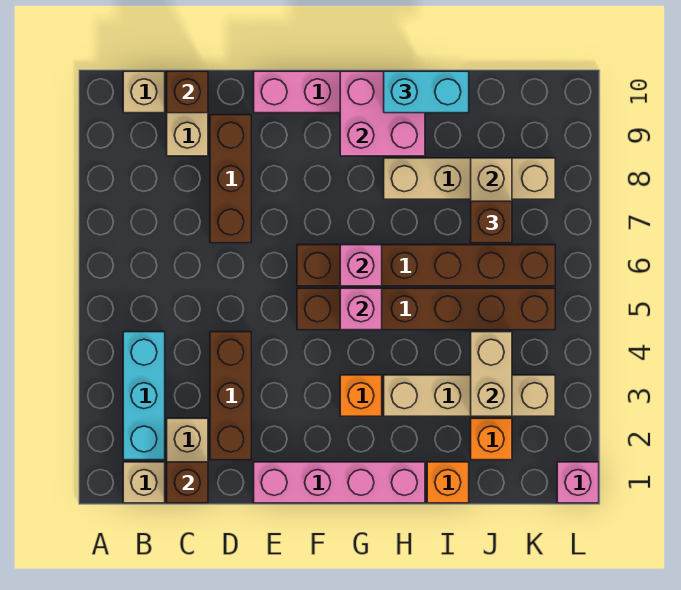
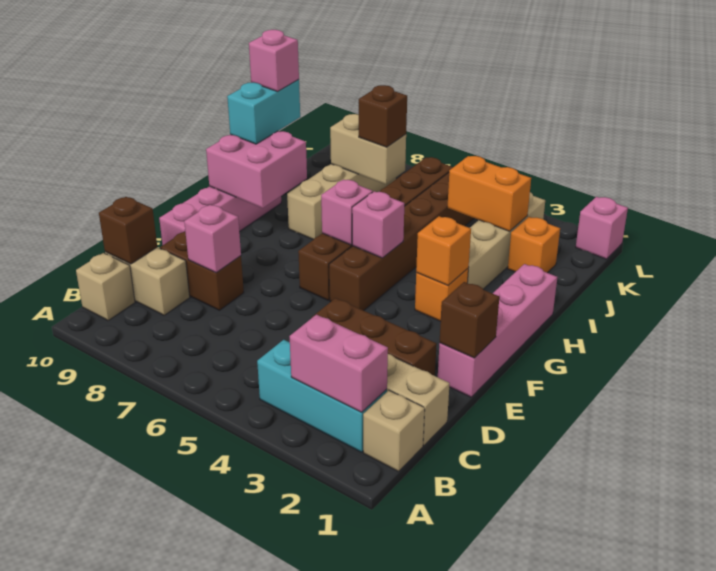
none -> pink 1x2 brick [290,315,388,412]
brown 1x1 brick [167,462,208,503] -> brown 1x1 brick moved to [440,282,499,358]
brown 1x3 brick [210,115,251,243] -> brown 1x2 brick [160,231,244,310]
none -> pink 1x1 brick [184,205,241,273]
orange 1x1 brick [427,462,469,503] -> orange 1x1 brick moved to [416,216,471,285]
none -> pink 1x1 brick [249,30,299,92]
tan 1x2 brick [471,332,512,416] -> orange 1x2 brick [447,156,531,231]

